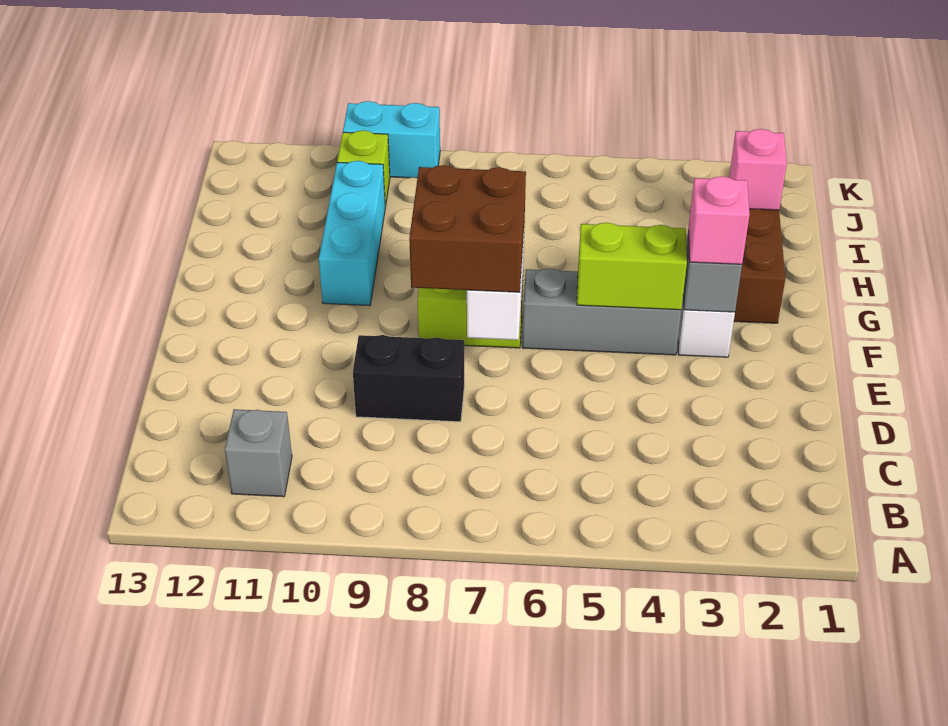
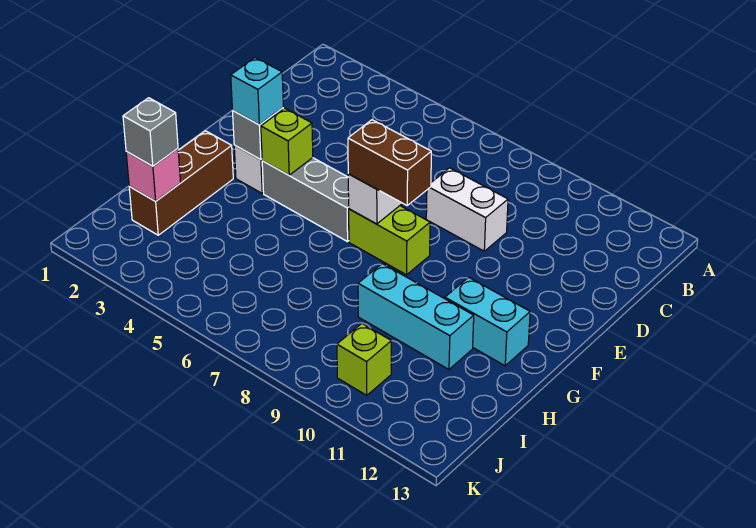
grey 1x1 brick [225,409,292,497] -> grey 1x1 brick moved to [123,98,178,166]
black 1x2 brick [353,335,464,422] -> white 1x2 brick [426,168,508,251]
brown 2x2 brick [409,165,526,292] -> brown 1x2 brick [348,120,431,205]
pink 1x1 brick [688,176,750,264] -> cyan 1x1 brick [231,58,283,125]
lime 1x2 brick [577,223,687,310] -> lime 1x1 brick [261,108,313,175]
cyan 1x3 brick [319,161,385,306] -> cyan 1x3 brick turned to [358,264,474,369]
cyan 1x2 brick [343,101,440,178] -> cyan 1x2 brick moved to [445,277,530,366]

